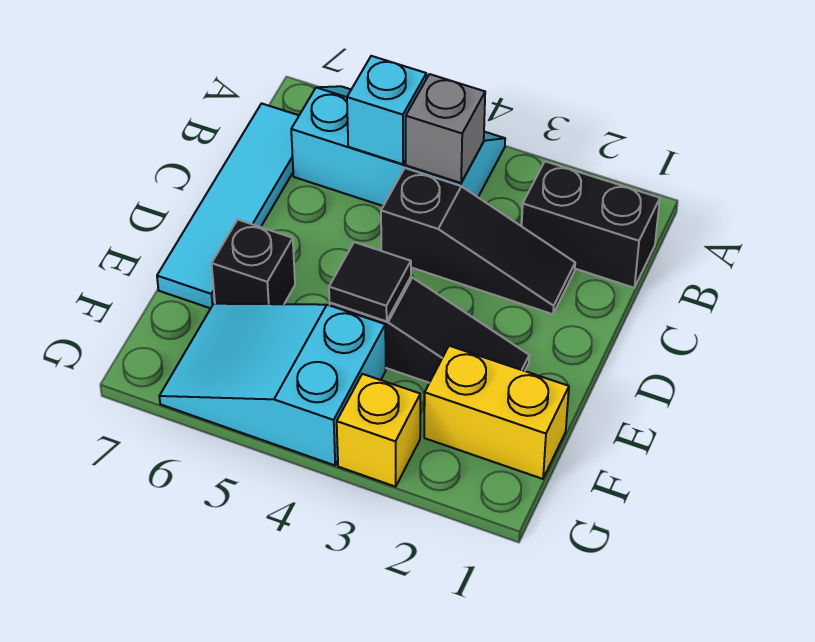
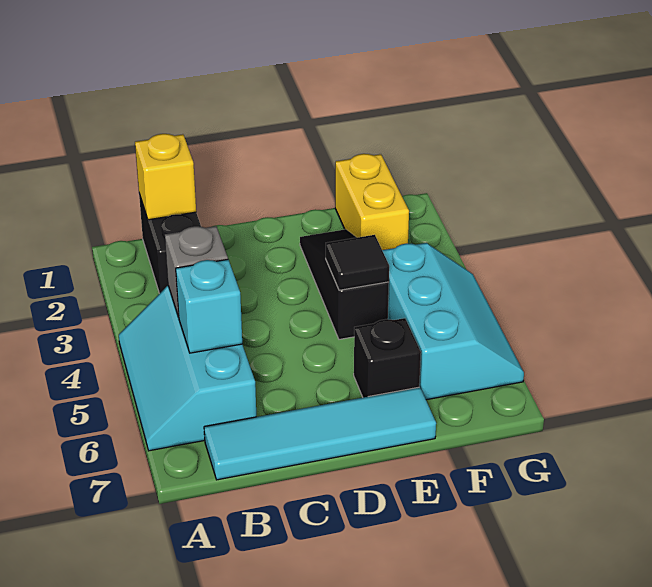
black 1x3 slope [381,168,575,314] -> none
cyan 2x3 slope [159,304,386,465] -> cyan 2x3 slope turned to [382,243,524,400]
yellow 1x1 brick [337,374,420,487] -> yellow 1x1 brick moved to [135,134,196,220]

